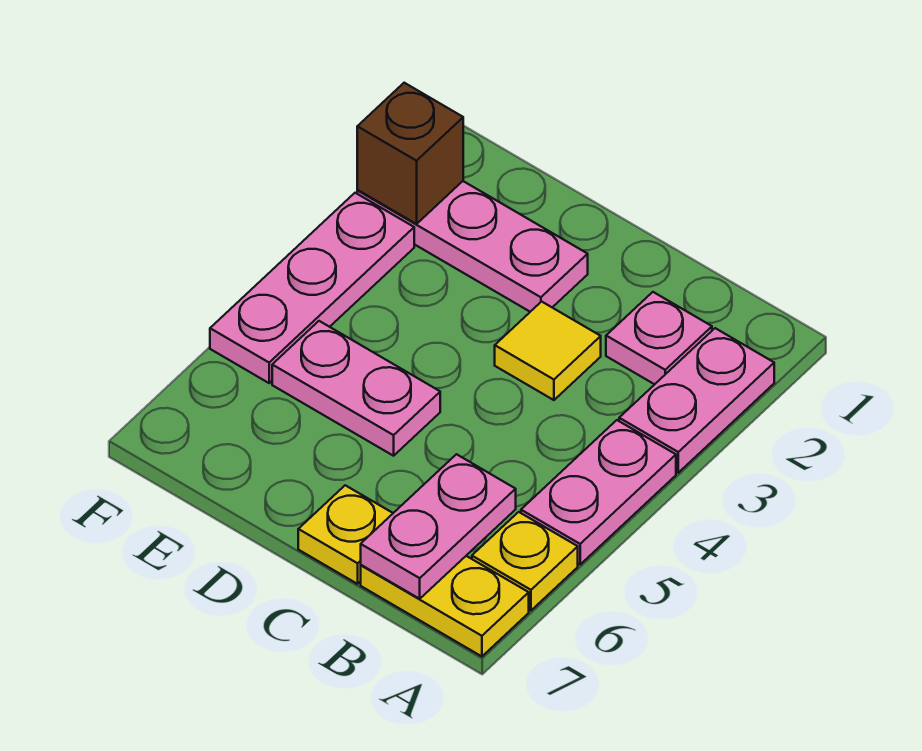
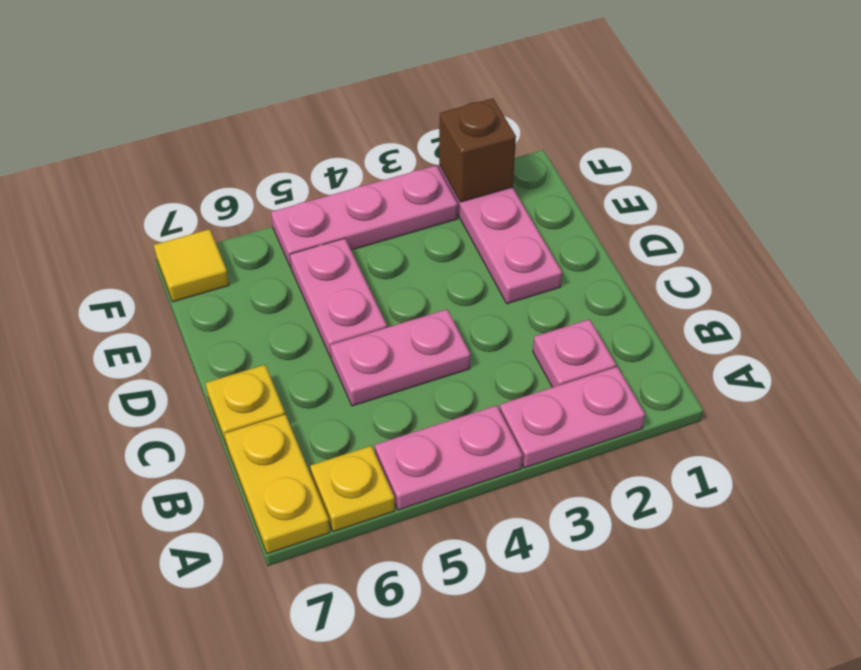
pink 1x2 plate [361,454,516,599] -> pink 1x2 plate moved to [330,309,470,406]
yellow 1x1 tile [495,302,601,400] -> yellow 1x1 tile moved to [154,229,229,302]

